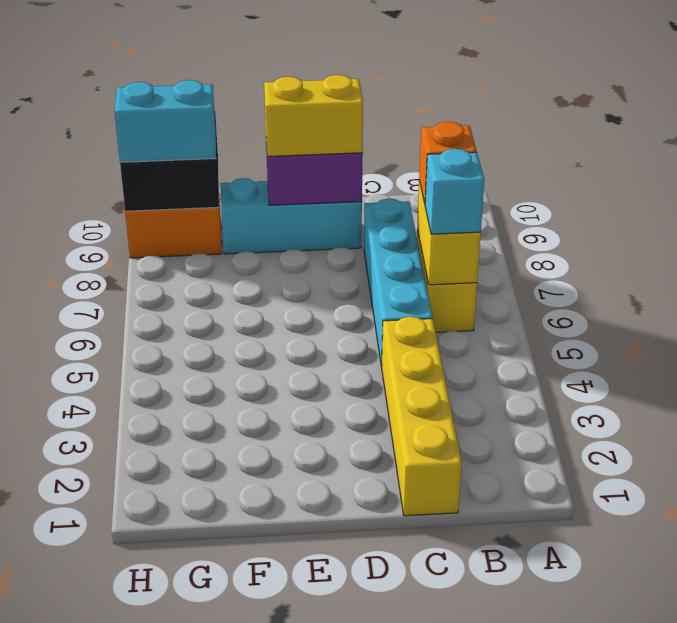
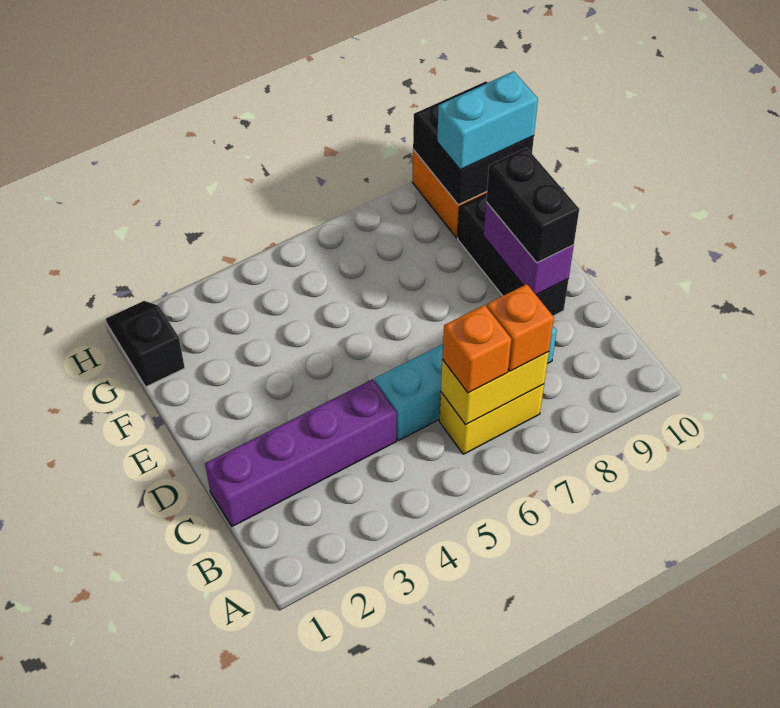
cyan 1x1 brick [425,149,484,234] -> orange 1x1 brick [442,305,511,393]
yellow 1x4 brick [381,317,462,516] -> purple 1x4 brick [205,379,397,526]
cyan 1x3 brick [221,178,362,254] -> black 1x3 brick [458,194,569,316]
yellow 1x2 brick [264,75,363,157] -> black 1x2 brick [486,148,579,263]
none -> black 1x2 slope [106,301,185,387]
cyan 1x2 brick [115,80,216,162] -> cyan 1x2 brick turned to [437,71,538,170]

